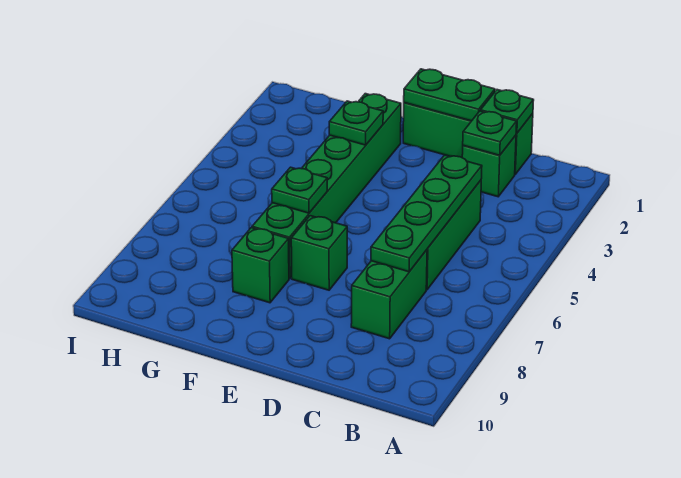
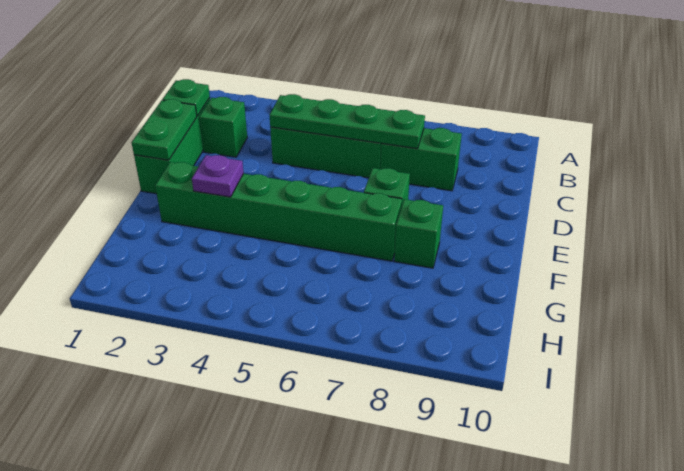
green 1x1 plate [463,111,517,155] -> none
green 1x1 plate [329,101,383,145] -> purple 1x1 plate [192,155,244,197]
green 1x1 plate [272,167,327,213] -> none

